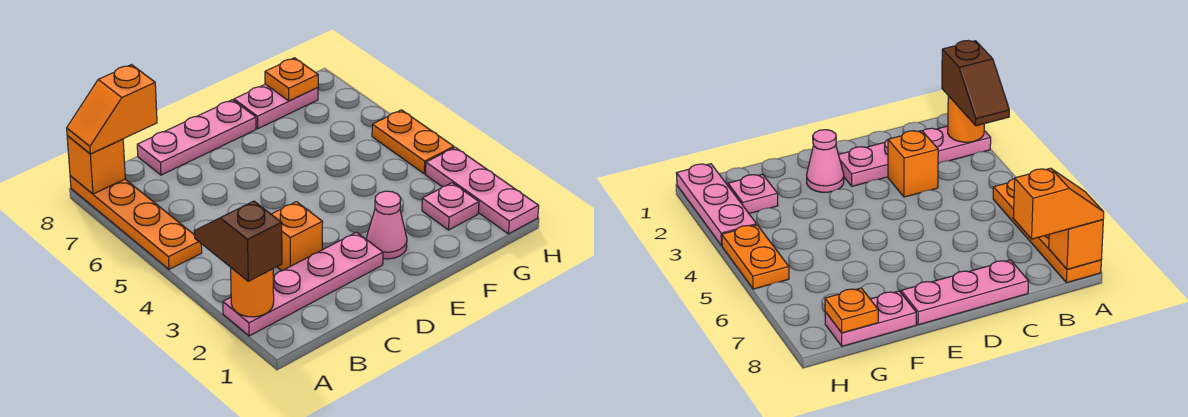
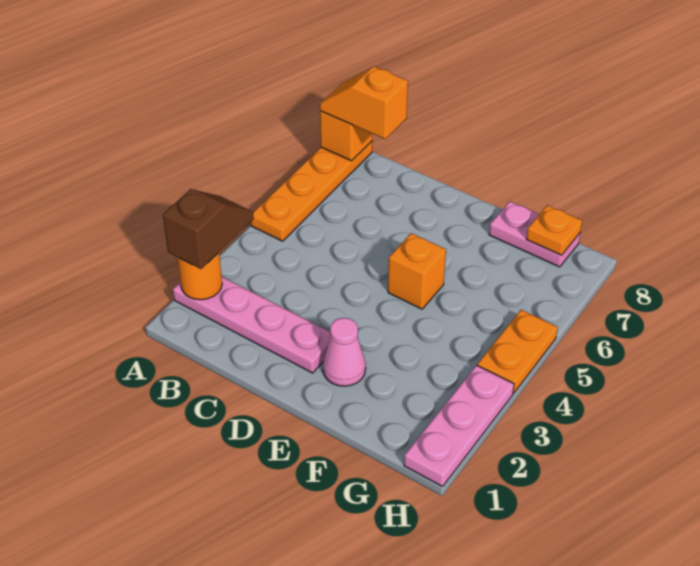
orange 1x1 brick [272,202,323,271] -> orange 1x1 brick moved to [388,233,446,309]
pink 1x3 plate [137,100,256,175] -> none
pink 1x1 plate [422,183,479,230] -> none

